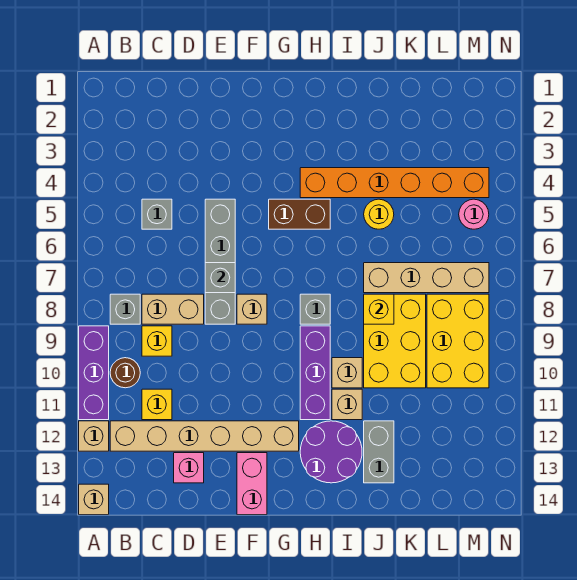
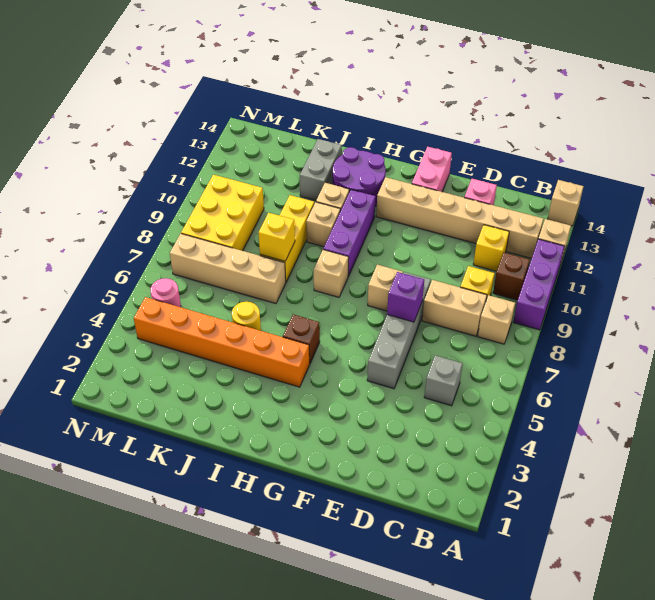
grey 1x1 brick [110,294,140,324] -> tan 1x1 brick [478,295,515,344]
brown 1x1 round brick [110,358,140,388] -> brown 1x1 brick [493,253,530,300]
grey 1x1 brick [205,263,235,293] -> purple 1x1 brick [387,272,424,322]
brown 1x2 brick [269,199,330,229] -> brown 1x1 brick [283,315,320,363]
grey 1x1 brick [300,294,330,324] -> tan 1x1 brick [314,250,349,297]
yellow 2x3 brick [364,294,426,388] -> yellow 1x3 brick [260,195,314,282]

